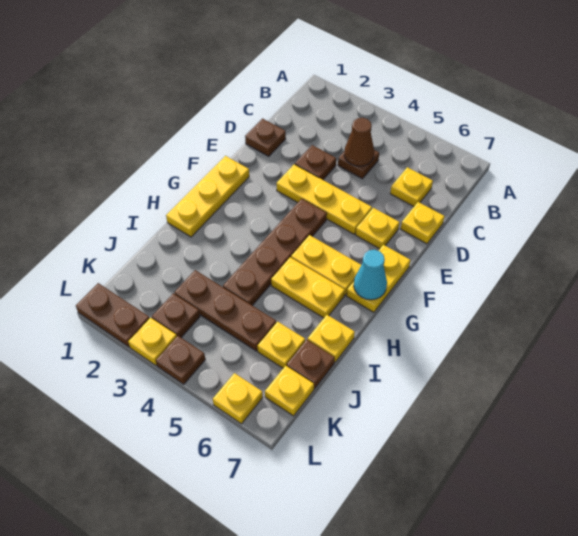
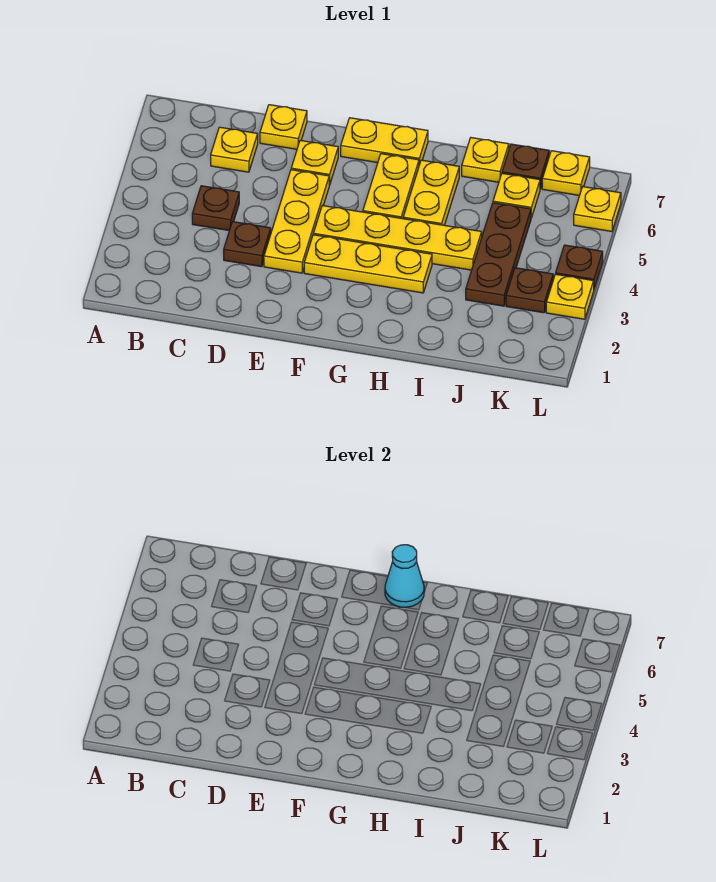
brown 1x1 cone [344,118,374,166] -> none
brown 1x1 plate [245,119,286,156] -> none
yellow 1x3 plate [166,156,249,237] -> yellow 1x3 plate moved to [304,235,432,293]
brown 1x4 plate [223,199,327,306] -> yellow 1x4 plate [313,206,482,270]
brown 1x2 plate [76,283,150,347] -> none

